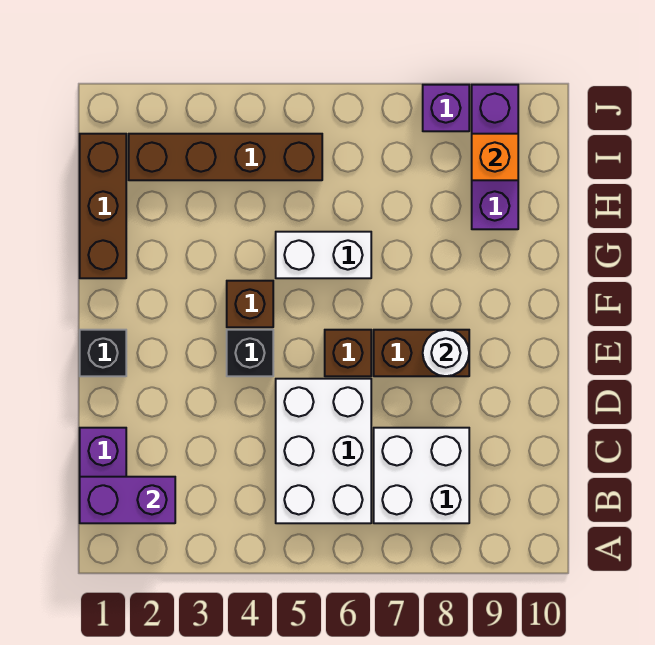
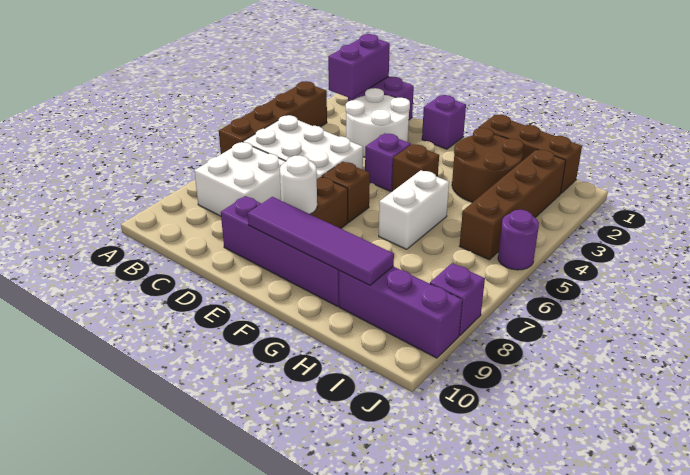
none -> brown 1x4 brick [219,81,327,154]
none -> white 2x2 round brick [346,88,410,157]
none -> purple 1x4 brick [221,196,339,306]
black 1x1 brick [80,330,126,376] -> purple 1x1 brick [422,95,466,149]
black 1x1 brick [227,330,273,376] -> purple 1x1 brick [365,134,411,191]
none -> purple 1x4 tile [248,197,394,285]
none -> brown 2x2 round brick [452,128,524,202]
orange 1x1 brick [472,134,518,180] -> none
none -> purple 1x1 round brick [498,210,539,270]

